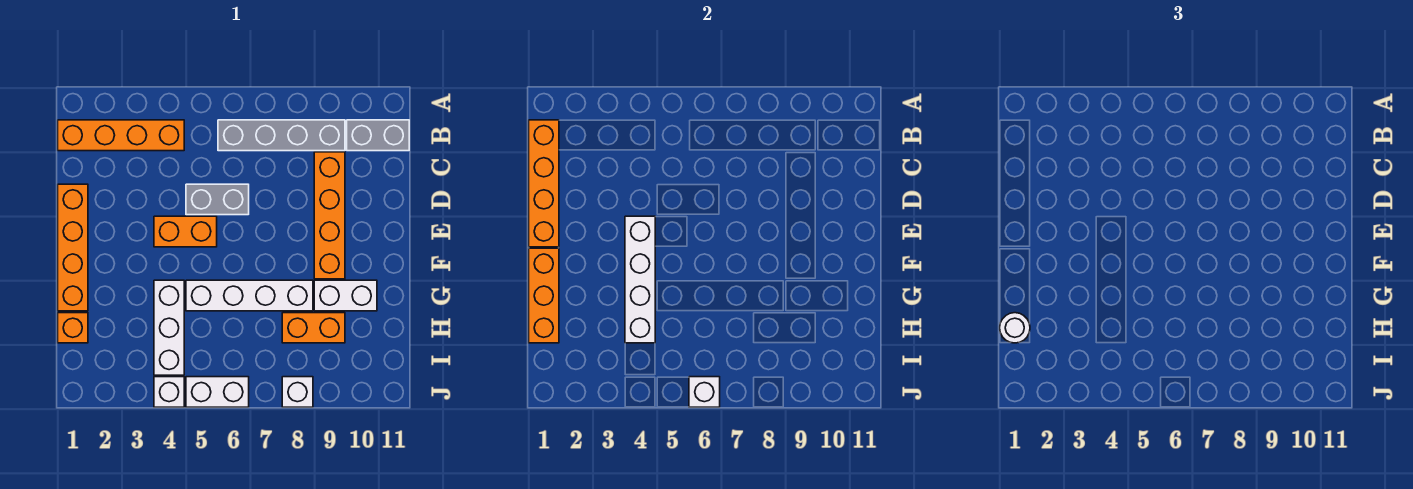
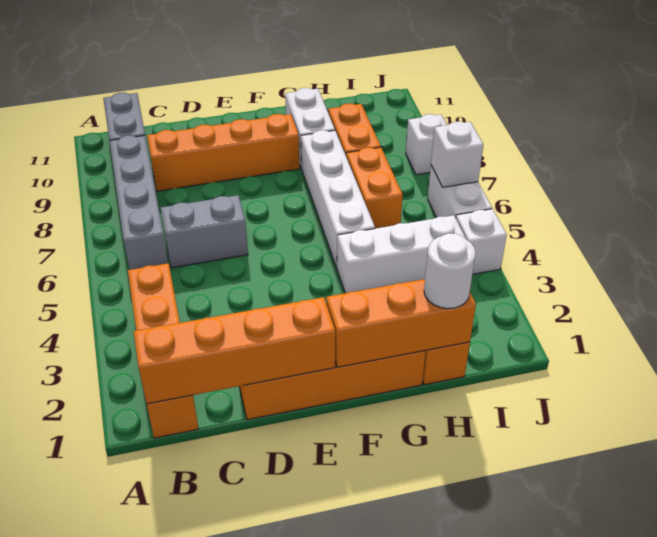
grey 1x2 brick [186,184,249,215] -> grey 1x2 brick turned to [161,195,248,268]
orange 1x2 brick [154,216,217,247] -> orange 1x2 brick moved to [346,147,403,229]
white 1x4 brick [625,216,655,343] -> none

